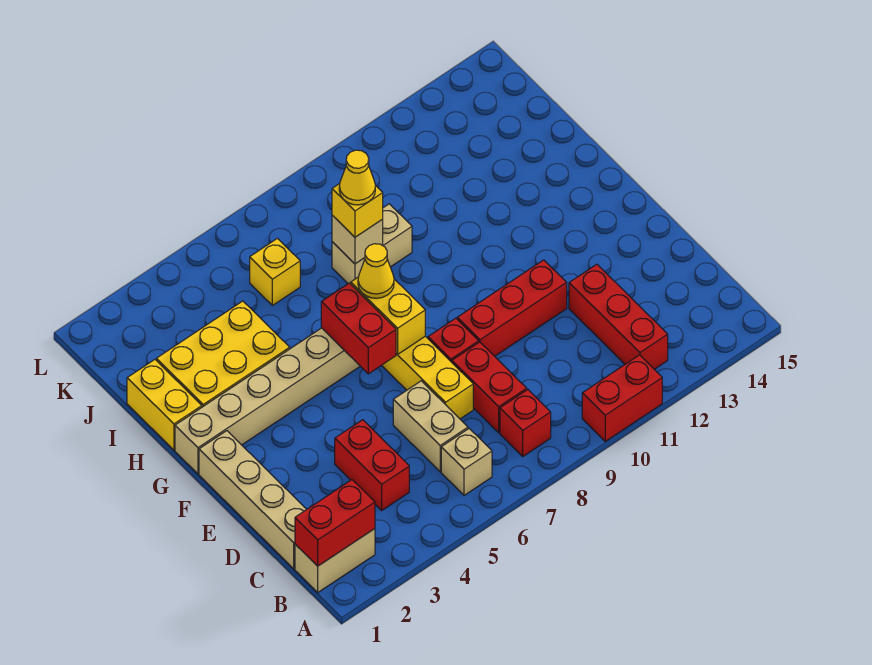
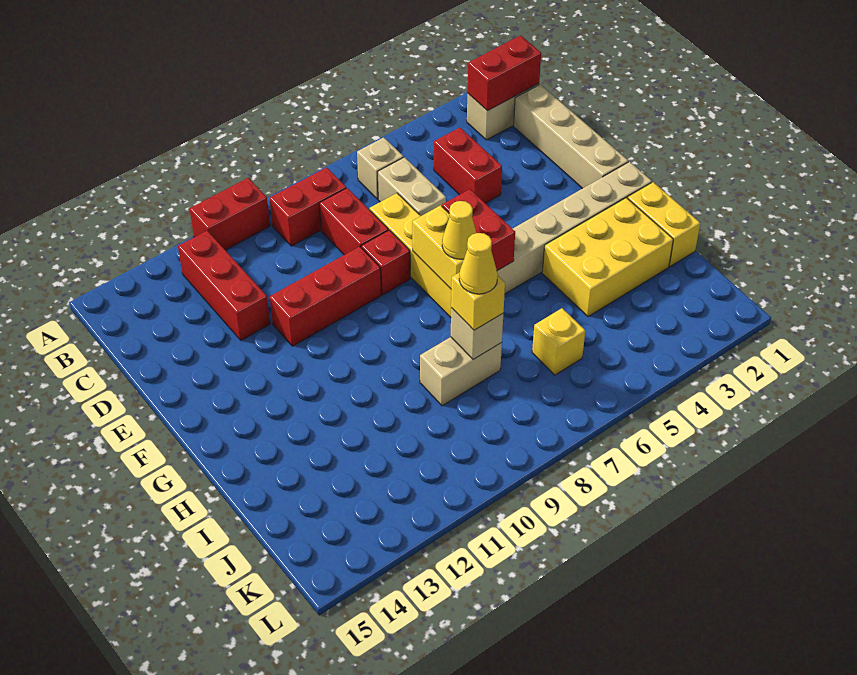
red 1x1 brick [500,390,551,456] -> red 1x2 brick [270,167,346,246]

